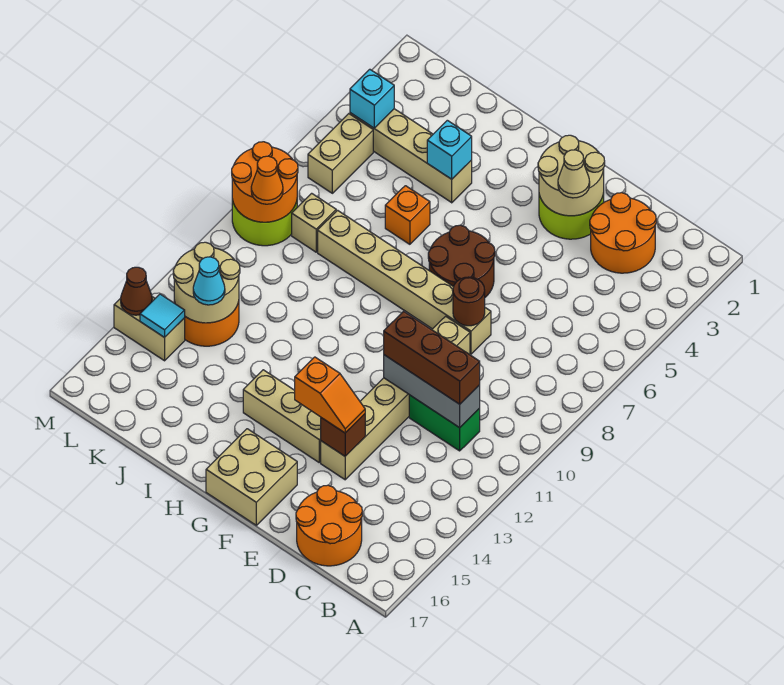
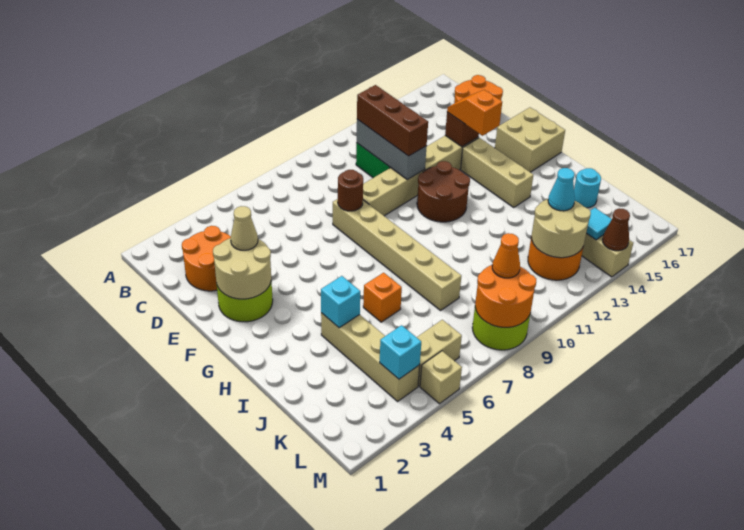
brown 2x2 round brick [428,225,495,297] -> brown 2x2 round brick moved to [417,161,470,222]
none -> cyan 1x1 round brick [574,168,601,208]
tan 1x1 brick [292,193,336,252] -> tan 1x1 brick moved to [420,351,462,404]

